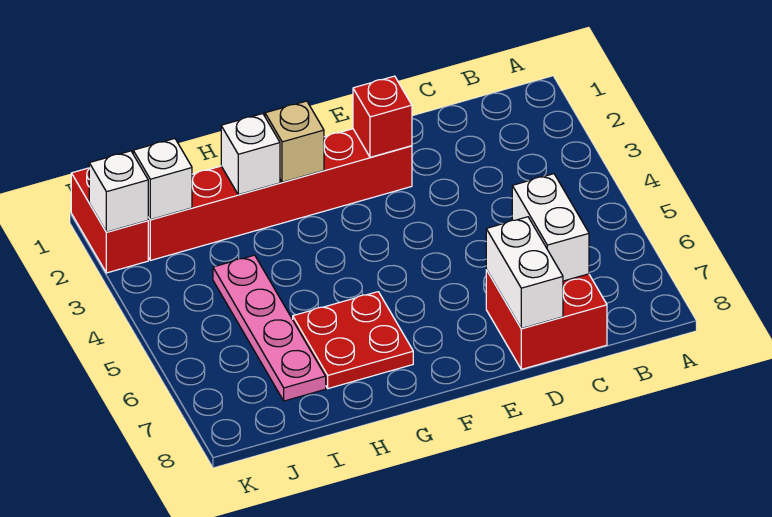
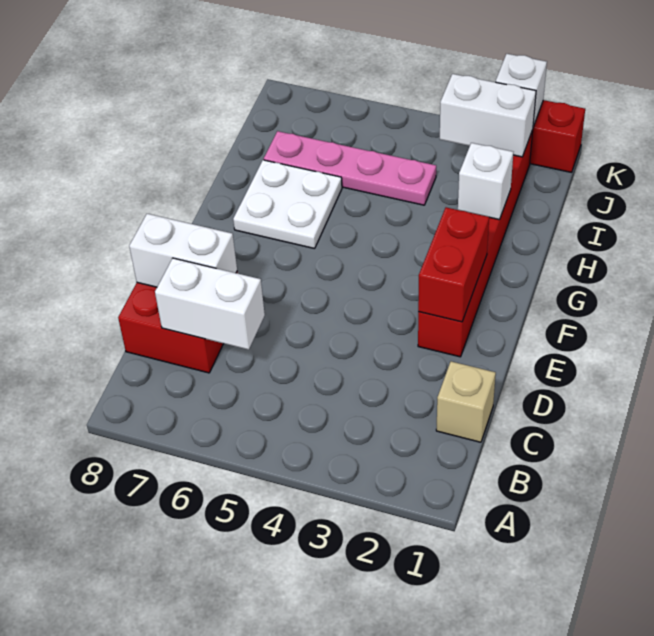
red 1x1 brick [353,76,412,157] -> red 1x2 brick [418,207,489,322]
tan 1x1 brick [265,101,324,182] -> tan 1x1 brick moved to [436,361,496,442]
red 2x2 plate [293,292,413,389] -> white 2x2 plate [233,160,342,249]
white 1x1 brick [133,139,192,220] -> white 1x2 brick [440,74,536,157]

